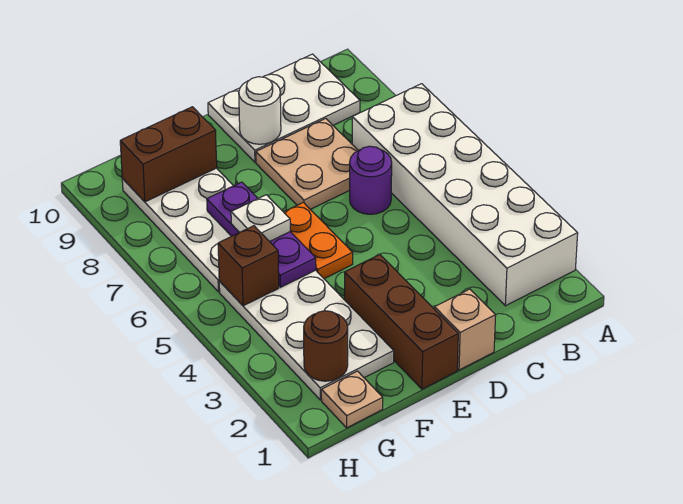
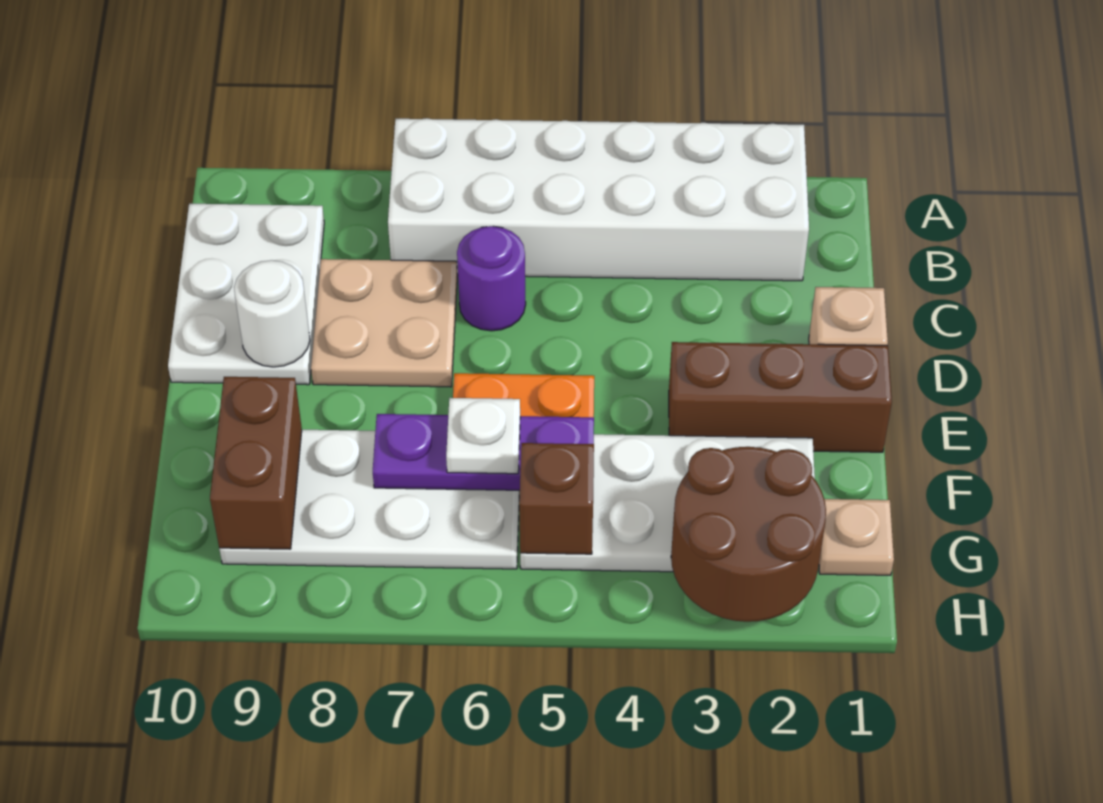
brown 1x1 round brick [304,311,348,381] -> brown 2x2 round brick [671,447,826,622]

